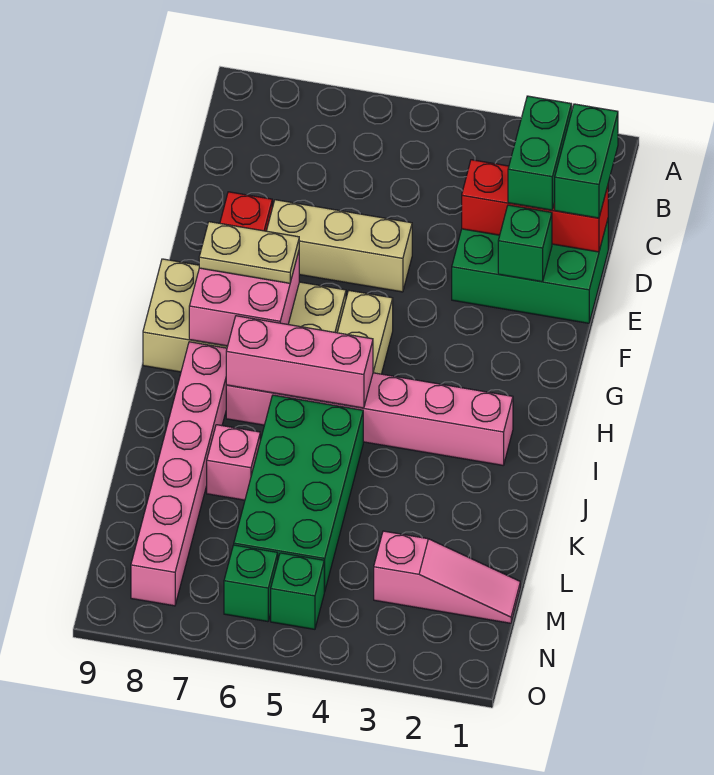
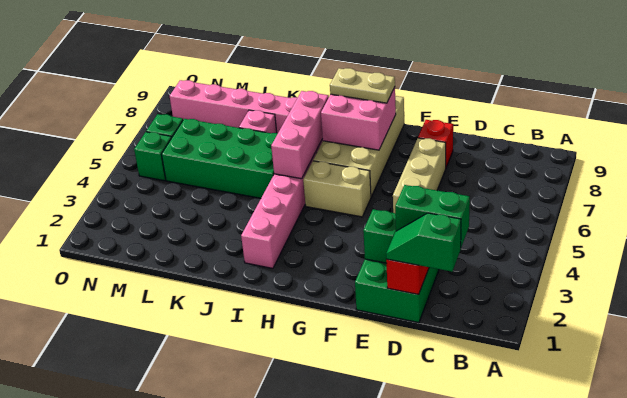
green 1x2 brick [555,104,618,218] -> green 1x2 slope [386,213,461,272]
tan 1x2 plate [199,222,299,283] -> tan 1x2 plate turned to [330,68,395,103]
pink 1x3 slope [374,531,520,623] -> none

